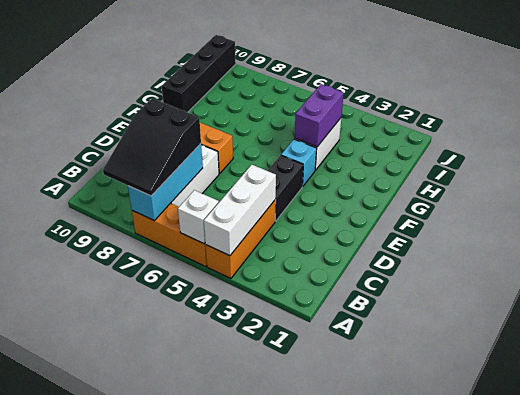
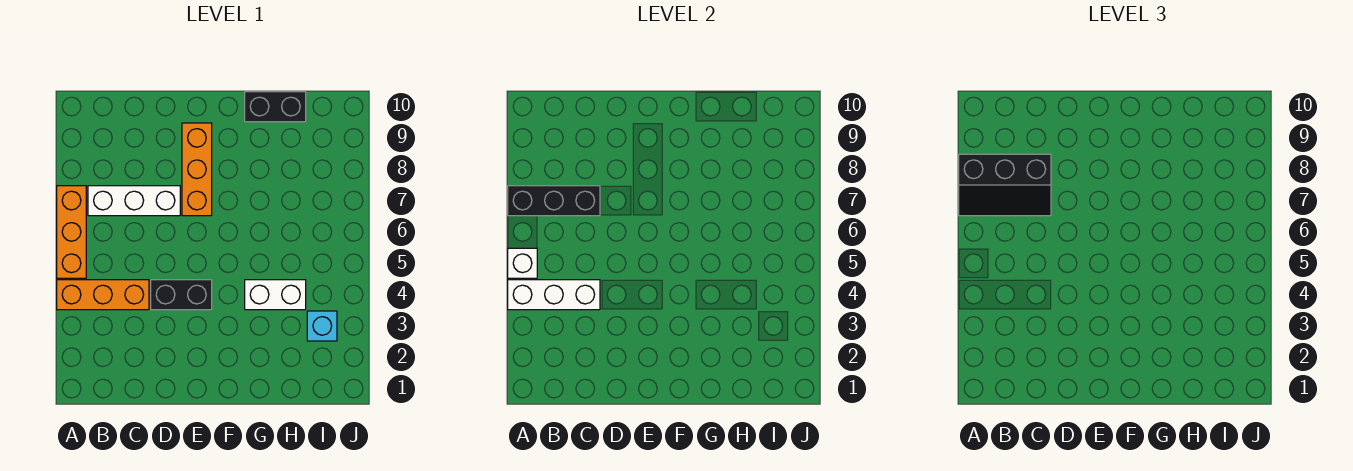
cyan 1x3 brick [128,144,203,221] -> black 1x3 brick [508,186,600,216]
black 2x3 slope [103,98,201,196] -> black 2x3 slope turned to [959,154,1051,216]
cyan 1x1 brick [281,139,317,187] -> cyan 1x1 brick moved to [307,311,337,341]
purple 1x2 brick [295,84,344,147] -> none
black 1x4 brick [162,35,236,112] -> black 1x2 brick [245,92,306,122]

